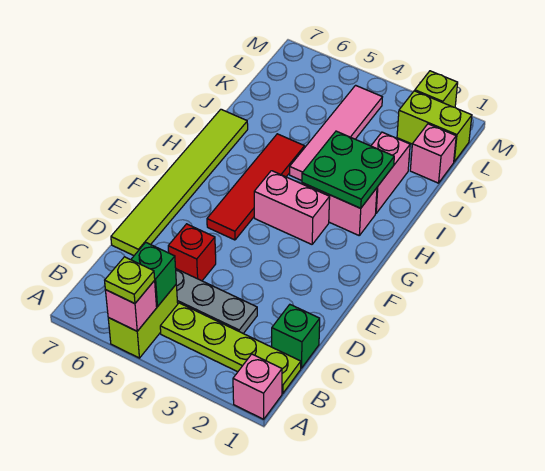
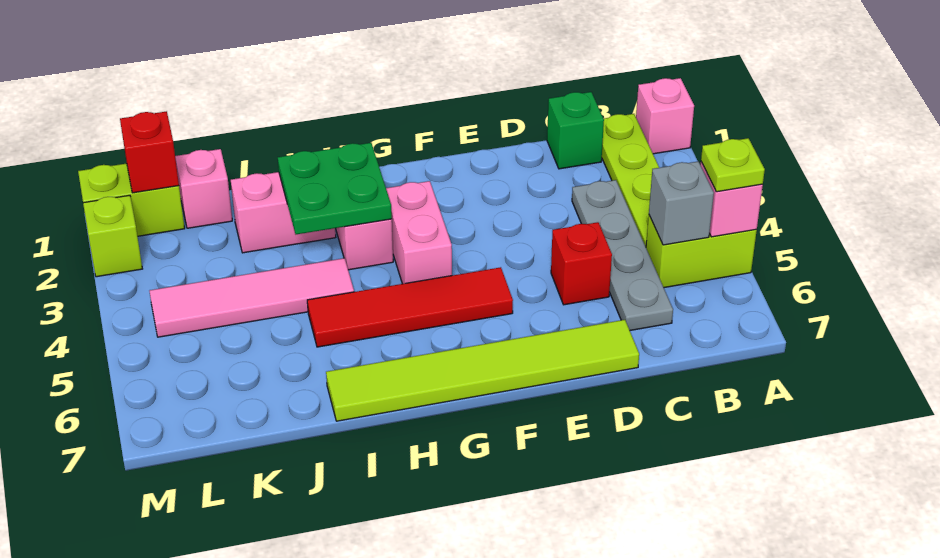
green 1x1 brick [131,242,176,307] -> grey 1x1 brick [649,162,714,245]
lime 1x2 brick [397,91,472,162] -> lime 1x2 brick turned to [78,163,185,236]
none -> red 1x1 brick [120,111,179,193]

